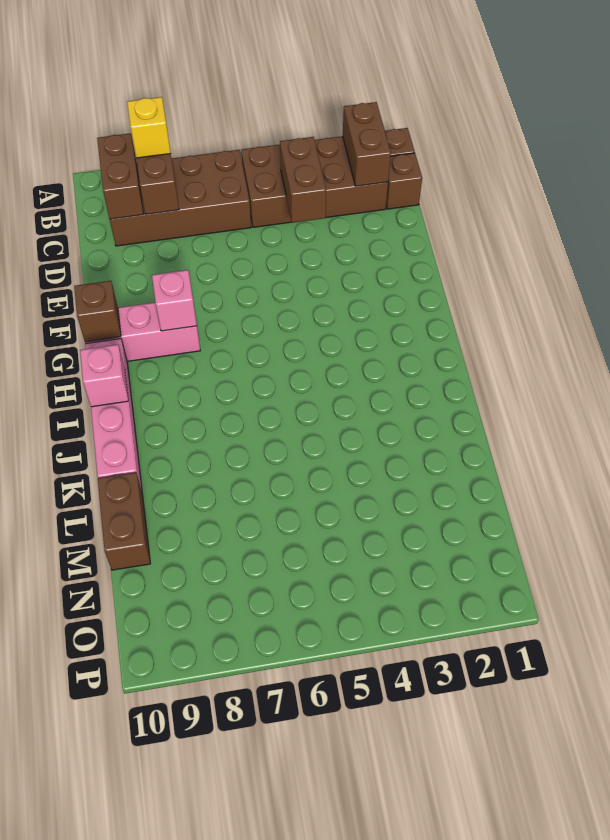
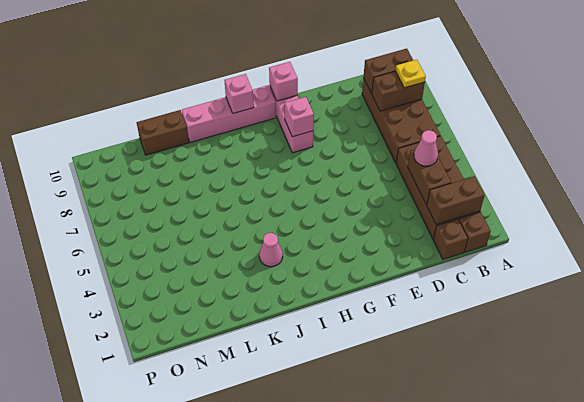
yellow 1x1 brick [127,97,171,158] -> yellow 1x1 plate [396,60,426,88]
brown 1x2 brick [280,137,326,223] -> brown 1x2 brick turned to [408,149,451,204]
none -> pink 1x1 cone [414,130,438,166]
brown 1x1 brick [74,281,121,342] -> pink 1x1 brick [269,62,298,101]
none -> pink 1x1 cone [259,233,283,267]

